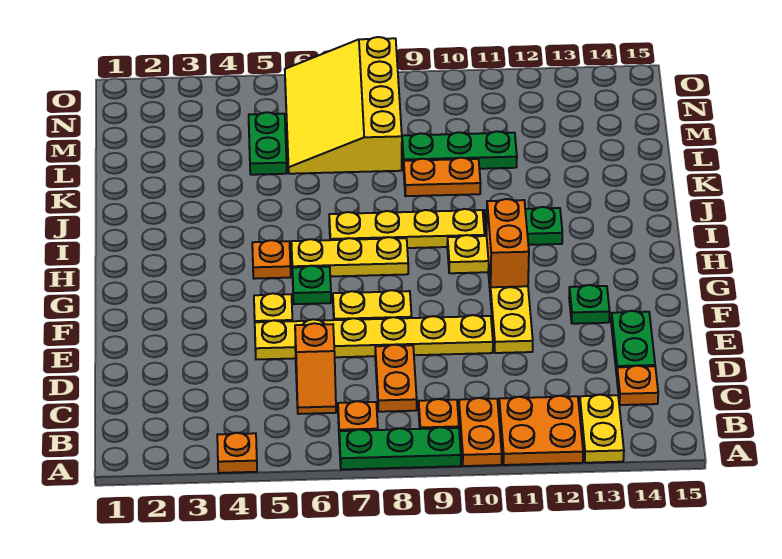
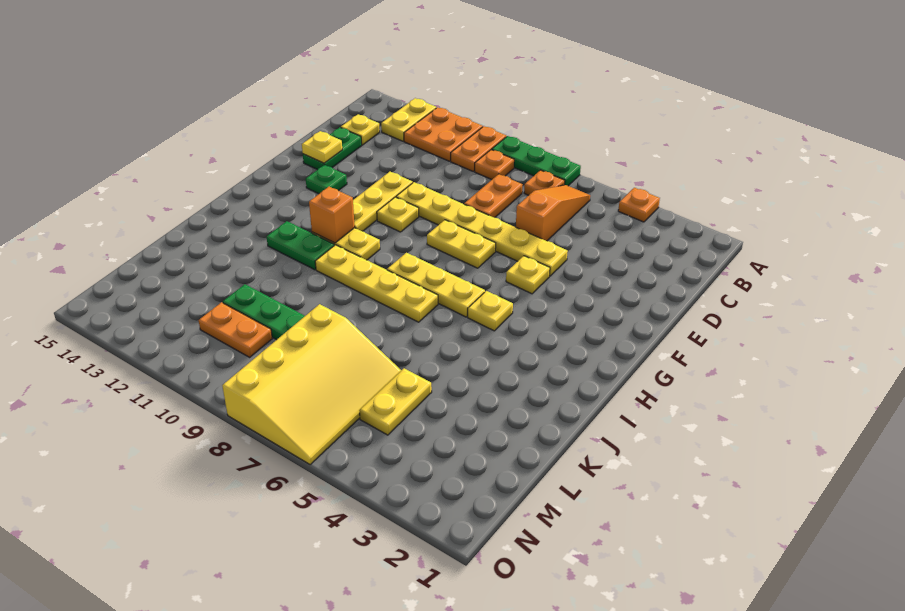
orange 1x2 slope [295,323,336,414] -> orange 1x3 slope [516,185,590,241]
orange 1x1 plate [617,366,658,405] -> yellow 1x1 plate [341,114,380,145]
none -> yellow 1x1 plate [302,131,342,163]
none -> yellow 1x1 plate [377,197,419,232]
green 1x1 plate [292,266,331,304] -> none
orange 1x2 brick [486,199,529,287] -> orange 1x1 brick [309,187,355,243]
orange 1x1 plate [252,240,291,279] -> yellow 1x1 plate [468,291,513,331]
orange 1x2 plate [404,158,481,196] -> orange 1x2 plate moved to [199,302,272,357]
green 1x2 plate [249,112,287,175] -> yellow 1x2 plate [359,368,432,435]

